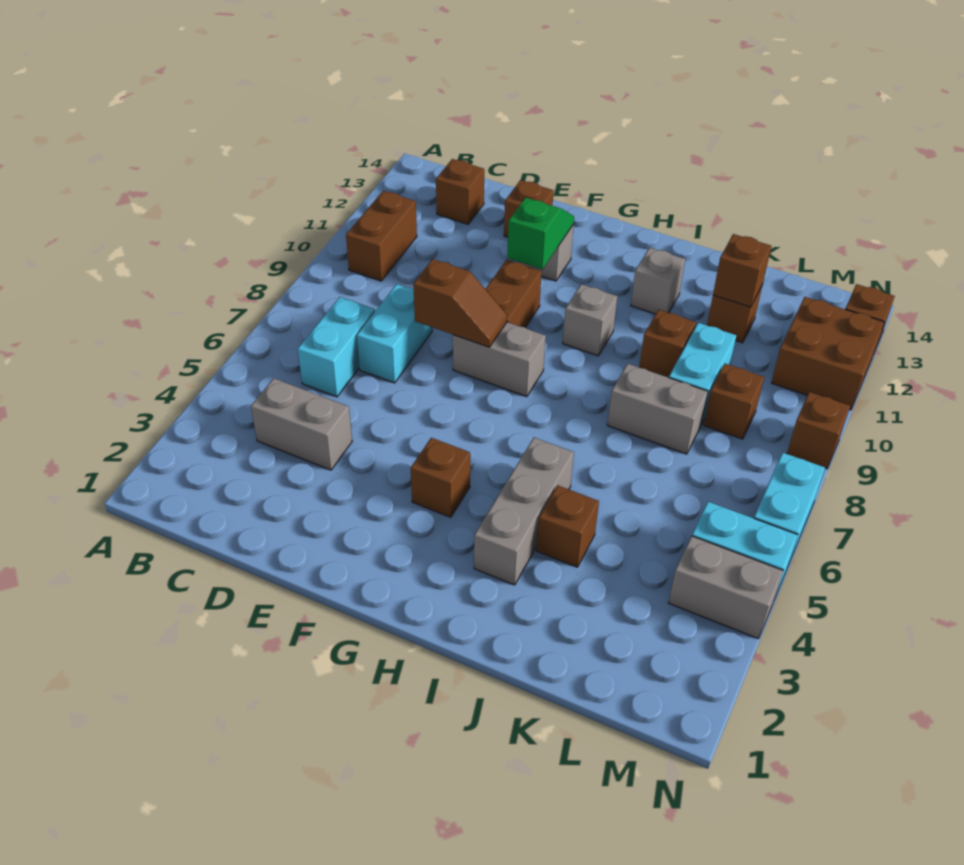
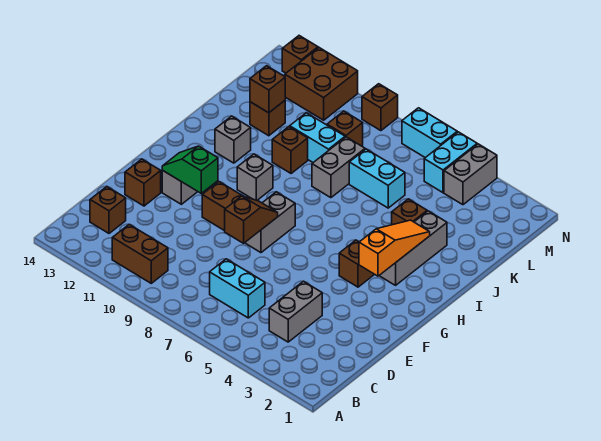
cyan 1x2 brick [357,284,432,383] -> cyan 1x2 brick moved to [349,149,405,208]
none -> orange 1x3 slope [359,220,430,276]
grey 1x3 brick [474,438,574,585] -> grey 1x3 brick turned to [379,211,447,285]

